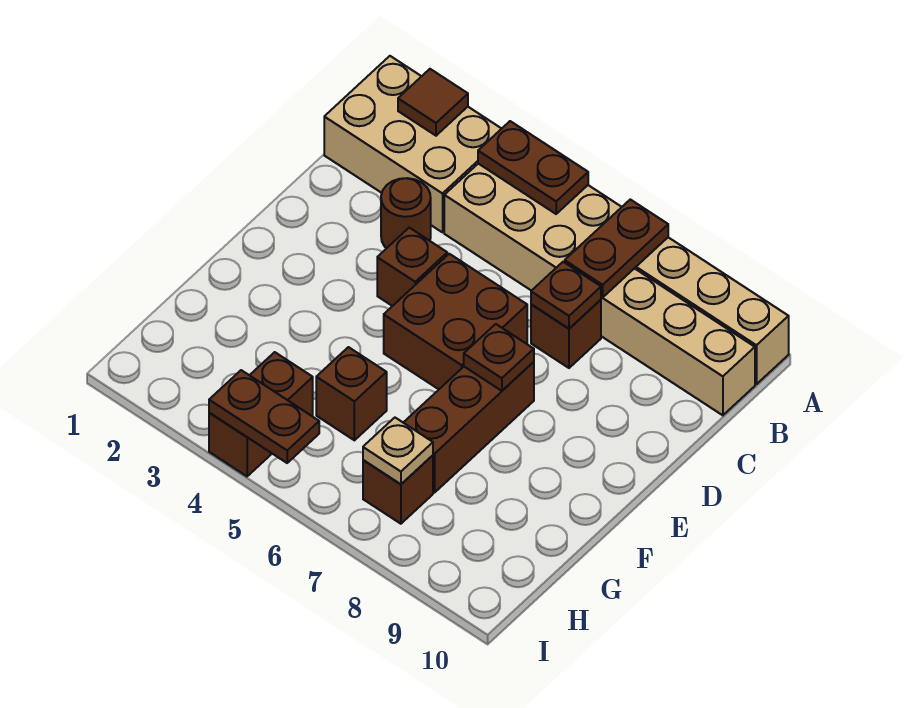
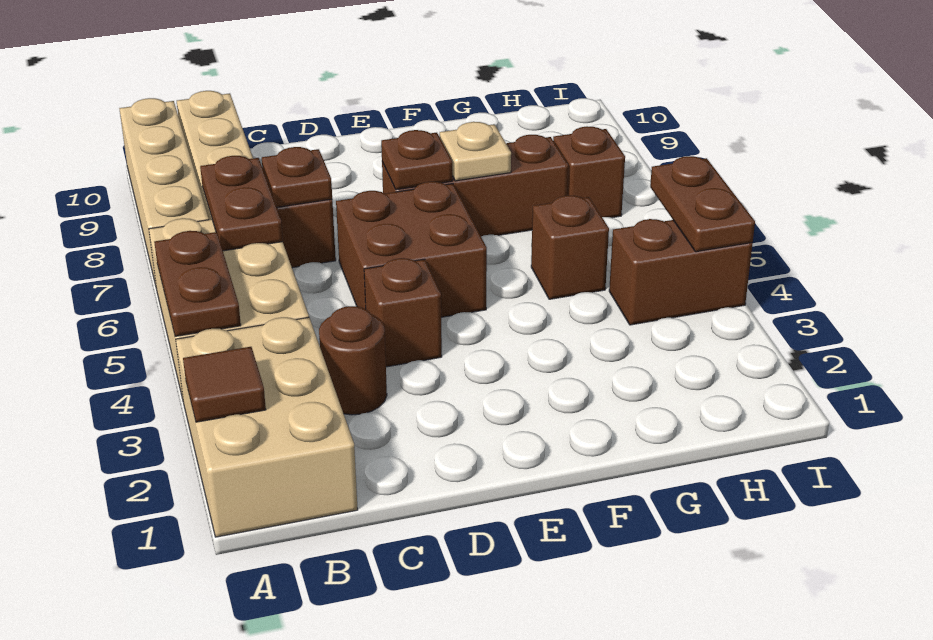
brown 1x2 plate [565,199,668,298] -> brown 1x2 plate turned to [200,156,283,251]
tan 1x1 plate [363,418,433,484] -> tan 1x1 plate moved to [440,122,511,181]

